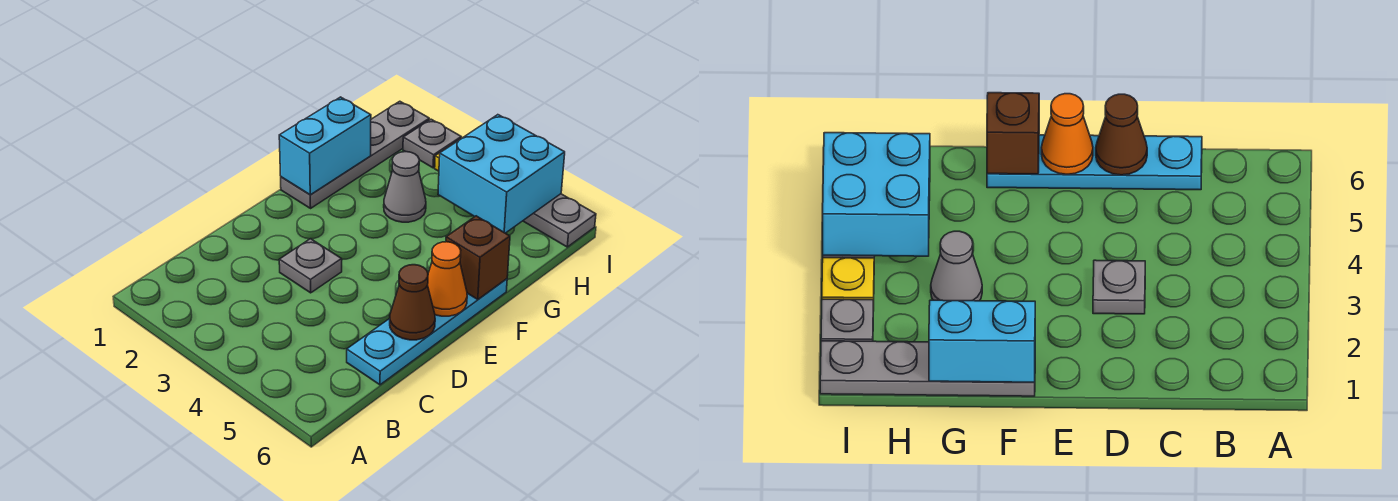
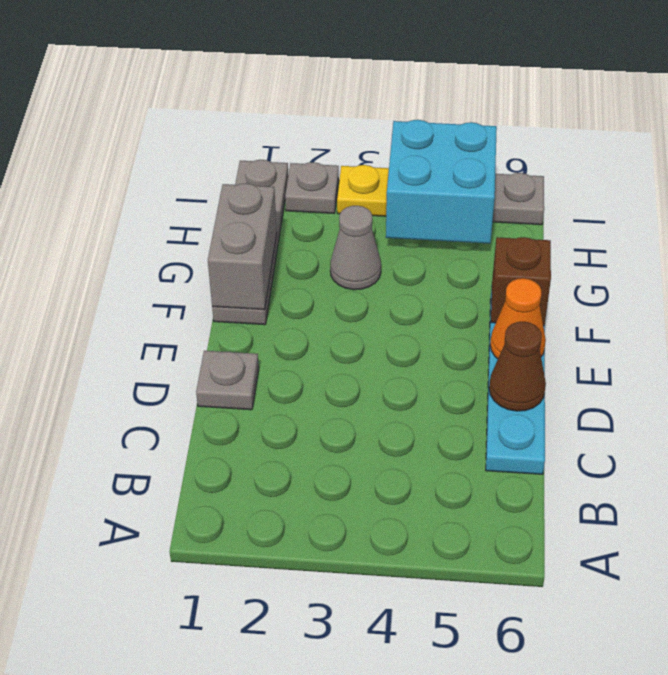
grey 1x1 plate [279,239,342,293] -> grey 1x1 plate moved to [196,351,259,410]
cyan 1x2 brick [279,97,371,195] -> grey 1x2 brick [208,183,277,310]

